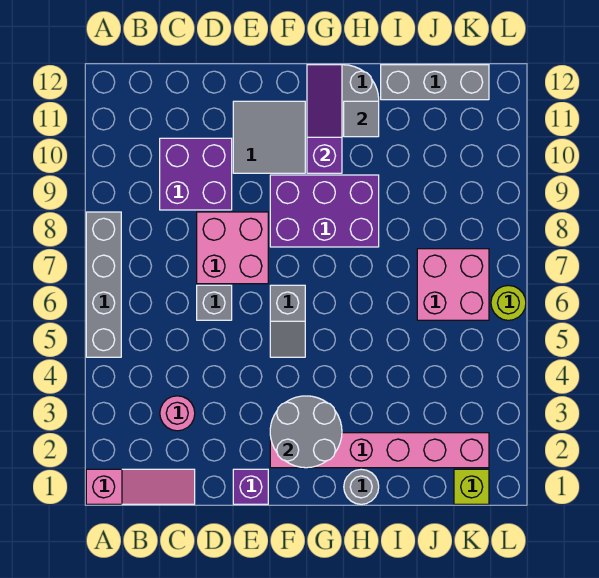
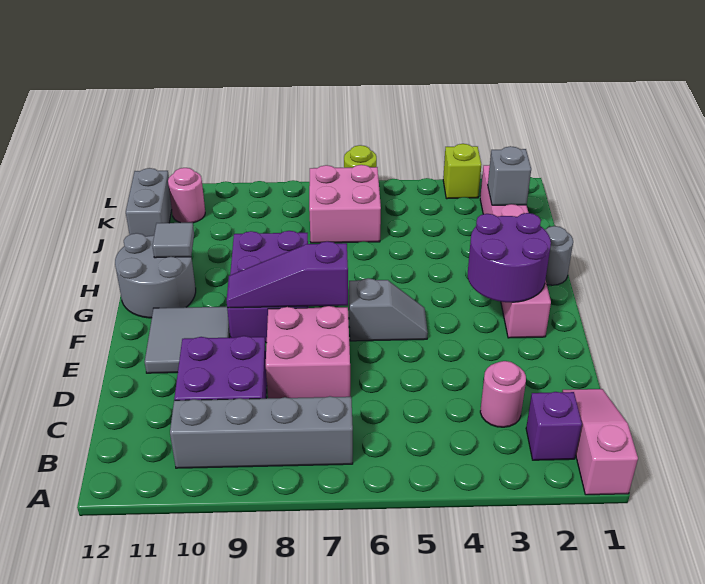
grey 1x4 brick [86,212,121,357] -> grey 1x4 brick moved to [170,396,353,468]
grey 1x1 brick [197,285,232,320] -> grey 1x1 brick moved to [488,146,531,205]
purple 1x1 brick [233,469,268,504] -> purple 1x1 brick moved to [526,392,582,460]
grey 2x2 round brick [270,396,342,468] -> purple 2x2 round brick [468,213,551,302]
purple 1x3 slope [307,65,342,173] -> purple 1x3 slope moved to [227,241,348,308]
grey 1x3 brick [381,65,489,100] -> grey 1x2 brick [126,168,172,236]
lime 1x1 brick [454,469,489,504] -> lime 1x1 brick moved to [443,144,481,199]
none -> pink 1x1 round brick [168,168,205,223]

